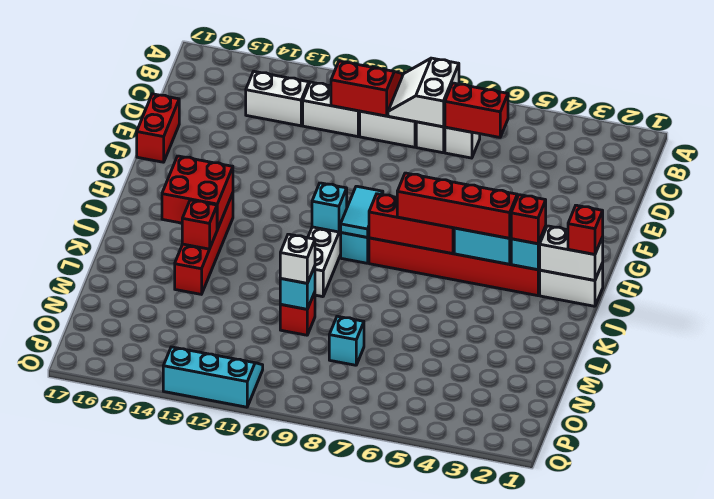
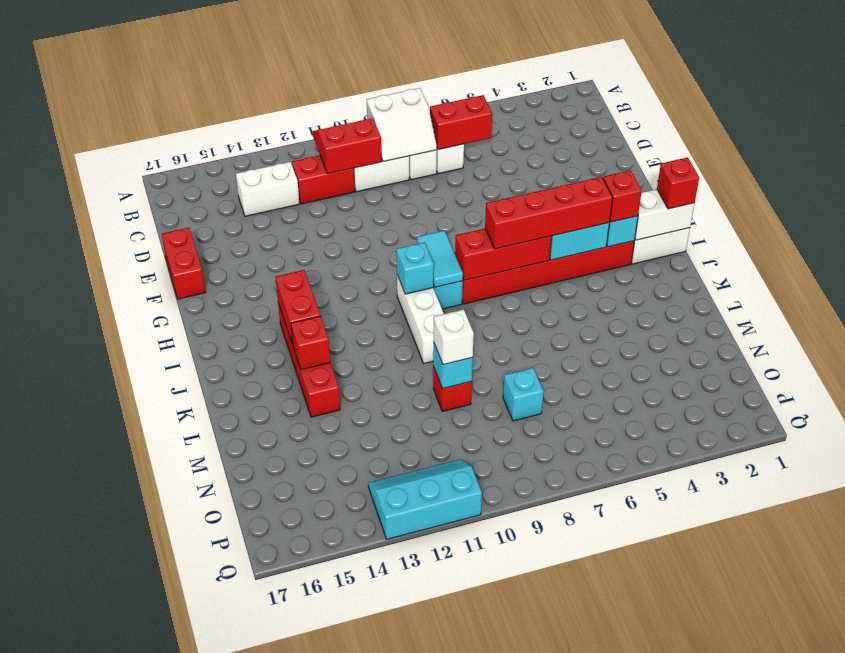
white 2x2 slope [388,58,459,127] -> white 2x2 slope turned to [367,88,437,162]
white 1x2 brick [303,82,360,137] -> red 1x2 brick [292,155,355,204]
red 2x2 brick [162,156,233,230] -> red 1x2 brick [276,270,320,345]

